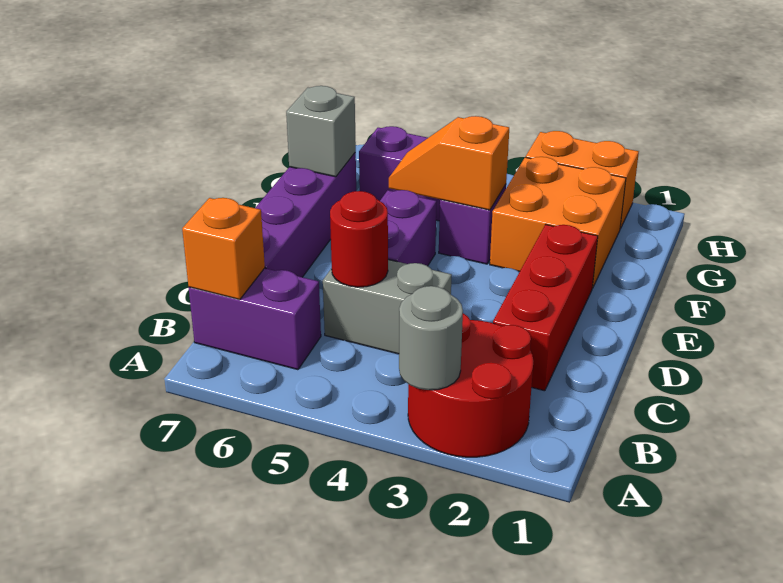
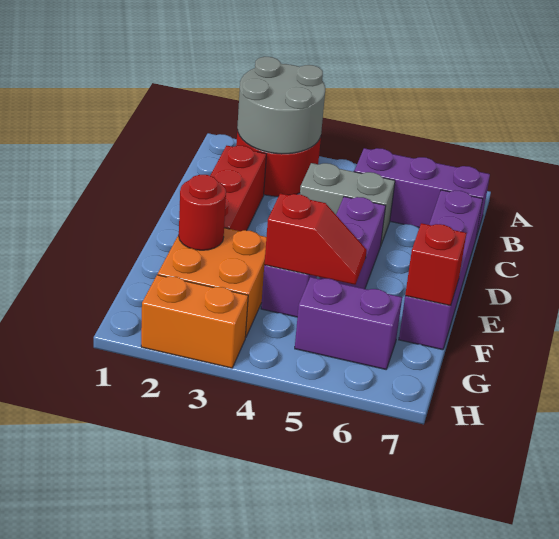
grey 1x1 round brick [399,286,463,390] -> grey 2x2 round brick [237,57,325,154]
purple 1x2 brick [189,268,321,370] -> purple 1x3 brick [354,148,490,237]
orange 1x1 brick [182,198,265,300] -> none
red 1x1 round brick [330,191,388,287] -> red 1x1 round brick moved to [179,175,226,250]
orange 1x2 slope [389,116,509,210] -> red 1x2 slope [264,193,367,285]
grey 1x1 brick [286,86,356,177] -> red 1x1 brick [405,223,466,306]

